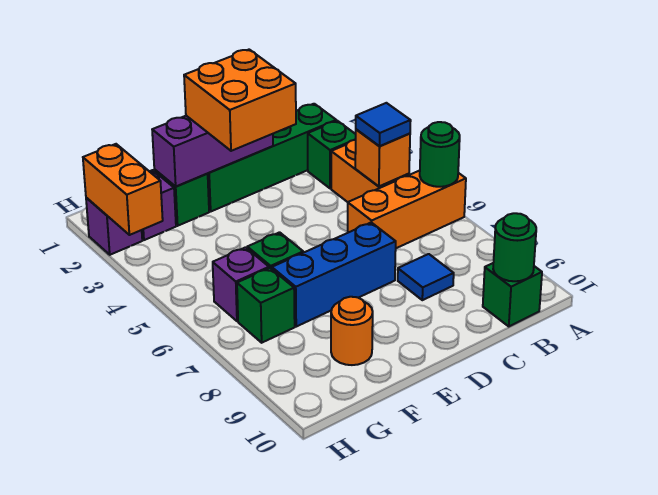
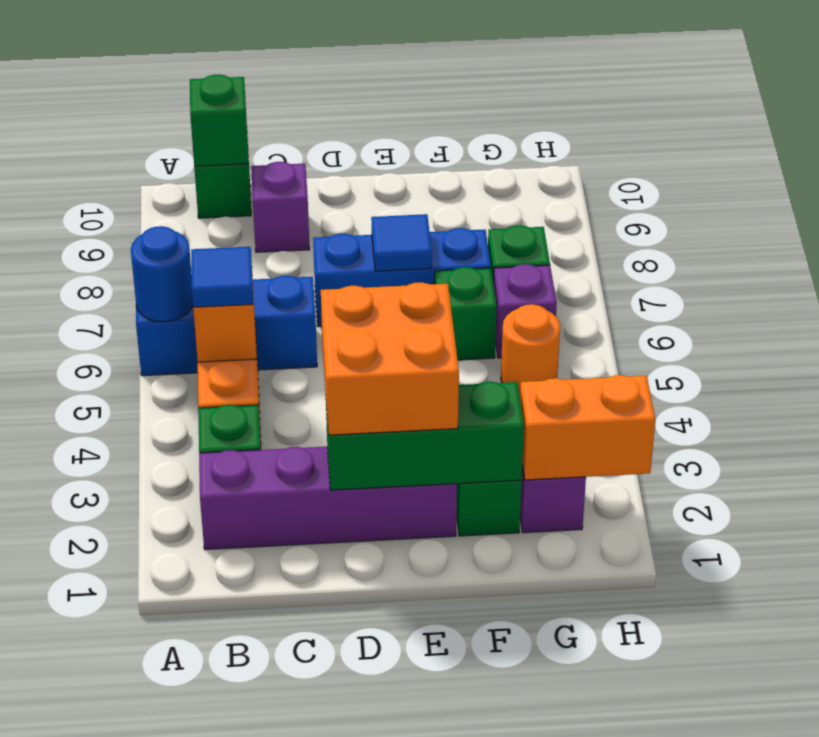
orange 1x3 brick [348,171,466,248] -> blue 1x3 brick [136,276,317,376]
green 1x1 round brick [420,122,460,187] -> blue 1x1 round brick [131,226,193,322]
green 1x4 brick [208,104,336,211] -> purple 1x4 brick [199,447,457,550]
green 1x1 round brick [493,213,536,281] -> green 1x1 brick [190,75,248,166]
blue 1x1 tile [398,254,454,300] -> blue 1x1 tile moved to [371,214,432,271]
purple 1x3 brick [152,116,273,187] -> green 1x3 brick [326,382,524,490]
orange 1x1 round brick [331,297,373,365] -> orange 1x1 round brick moved to [501,304,560,395]
purple 1x1 brick [86,198,142,255] -> purple 1x1 brick moved to [251,162,310,252]
orange 1x2 brick [83,144,163,235] -> orange 1x2 brick turned to [520,375,655,480]

